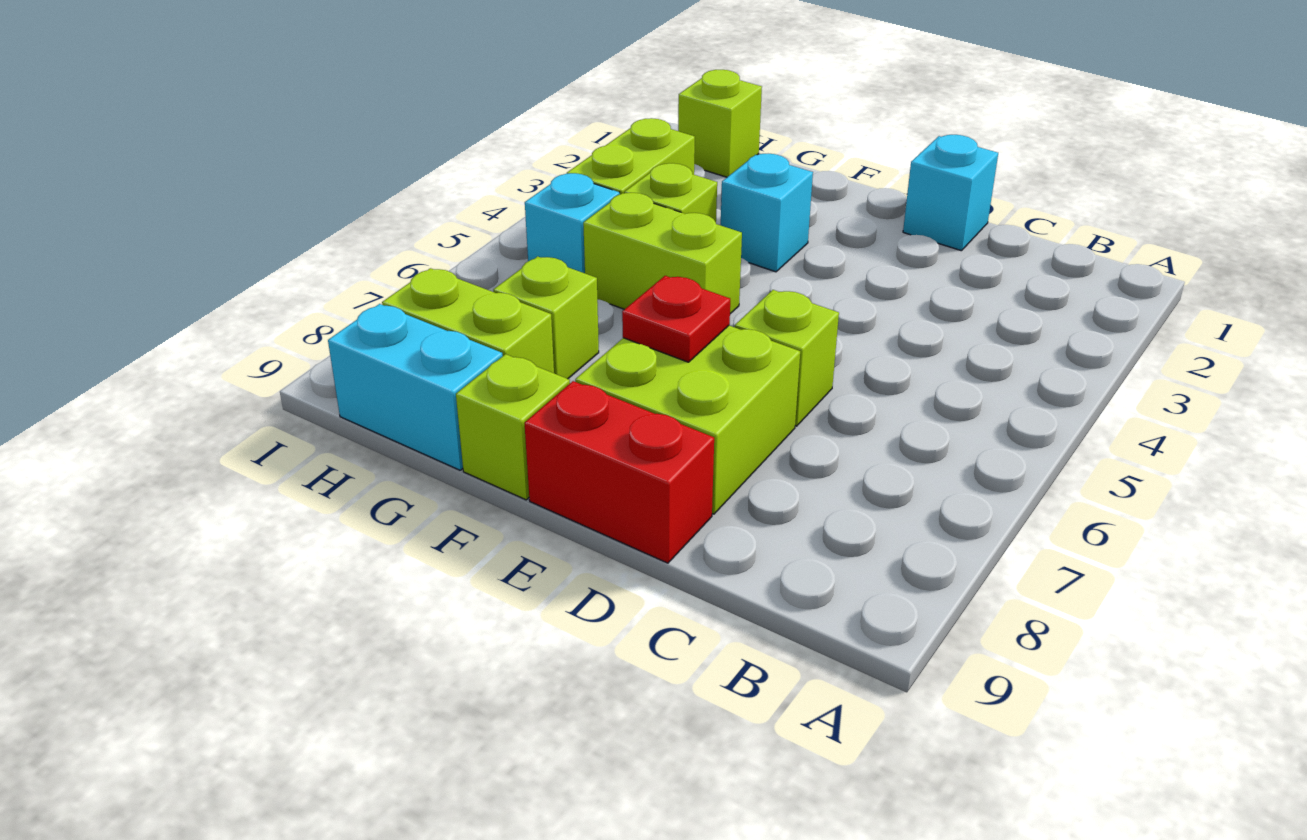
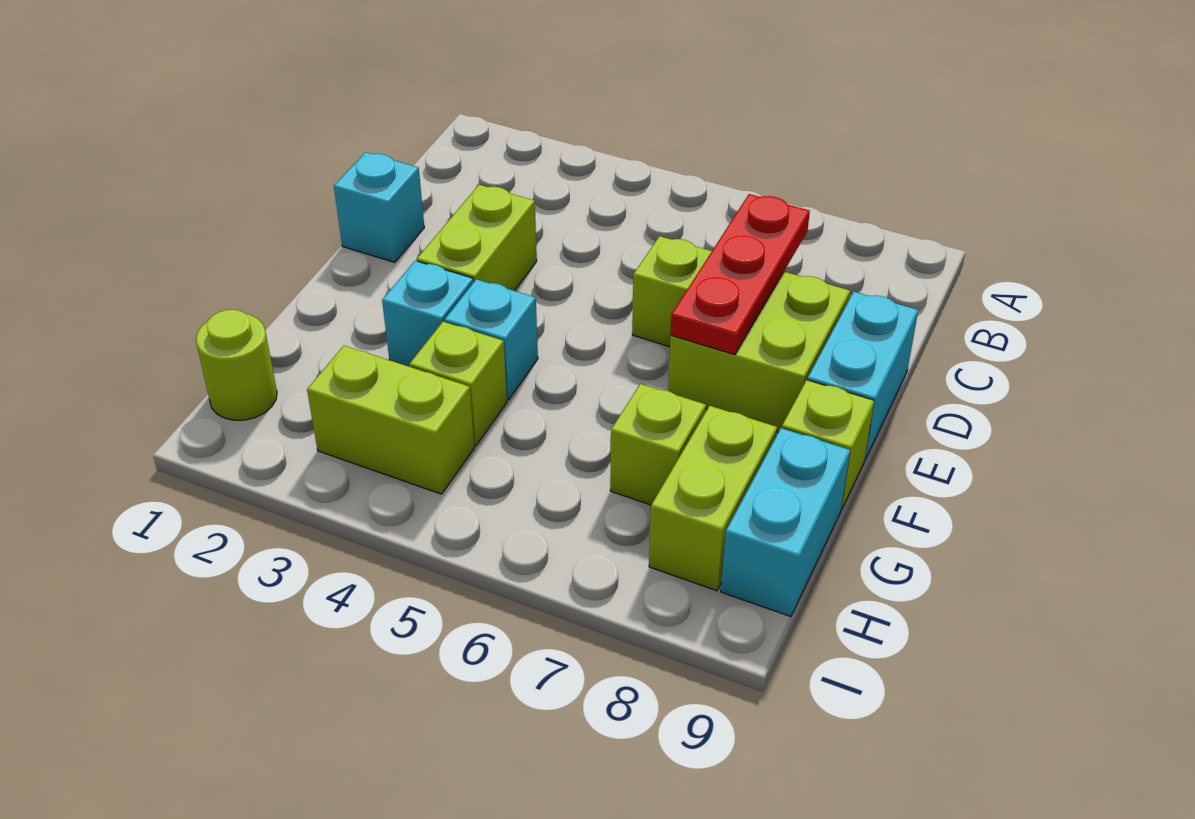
red 1x2 brick [524,381,714,563] -> cyan 1x2 brick [807,292,918,459]
red 1x1 plate [622,276,730,362] -> red 1x3 plate [671,194,810,355]
lime 1x2 brick [583,193,742,314] -> lime 1x2 brick moved to [417,185,537,291]
lime 1x1 brick [678,70,762,177] -> lime 1x1 round brick [196,310,277,420]
cyan 1x1 brick [525,173,620,273] -> cyan 1x1 brick moved to [445,279,538,400]

